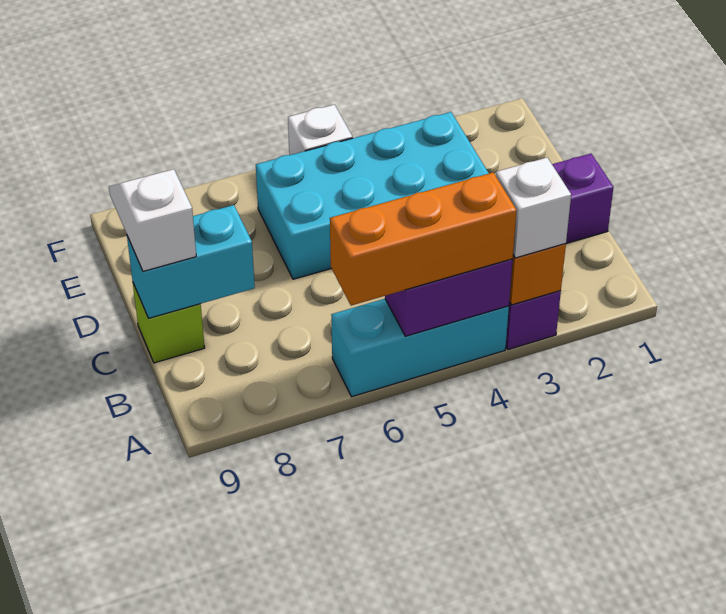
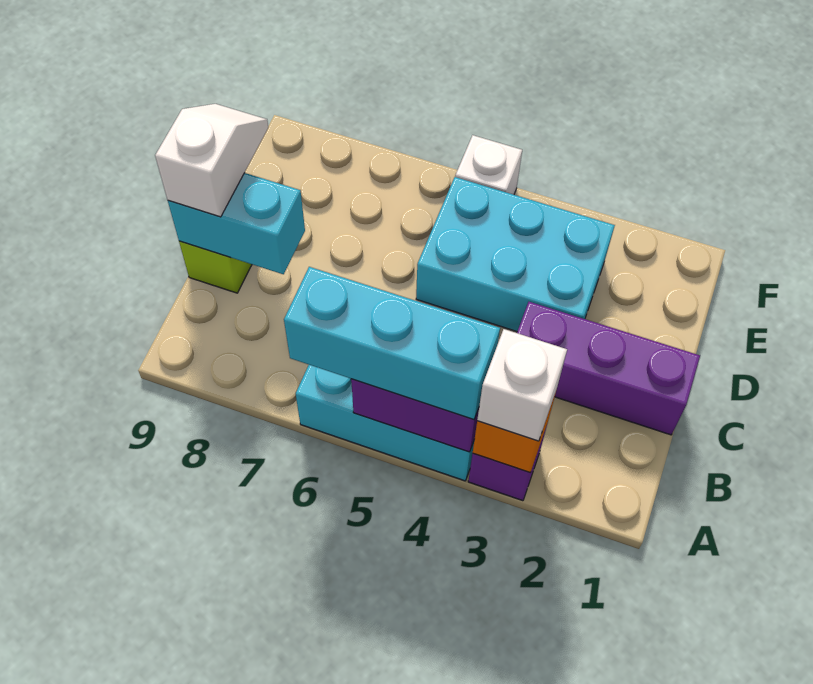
orange 1x3 brick [330,173,517,306] -> cyan 1x3 brick [284,267,500,420]
cyan 2x4 brick [256,112,489,279] -> cyan 2x3 brick [416,177,615,331]

